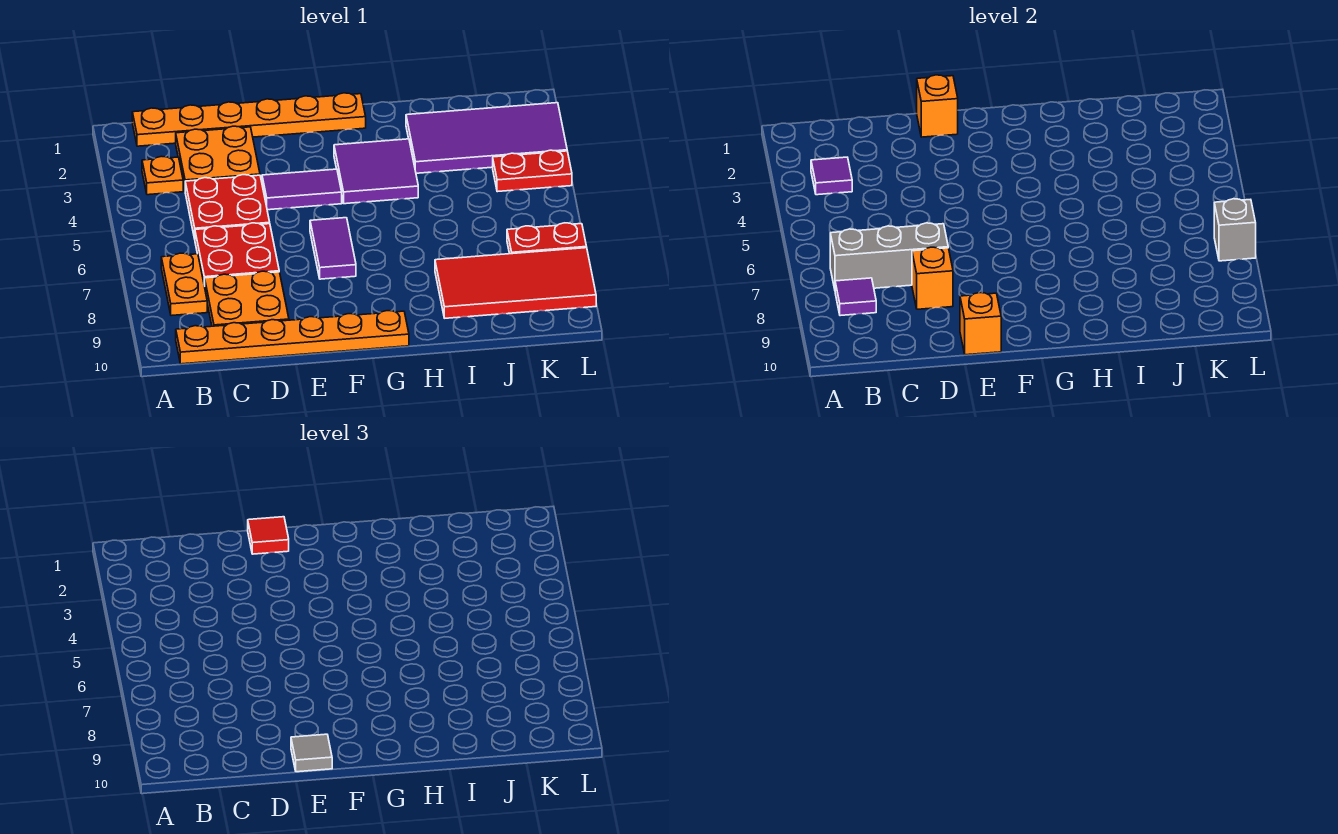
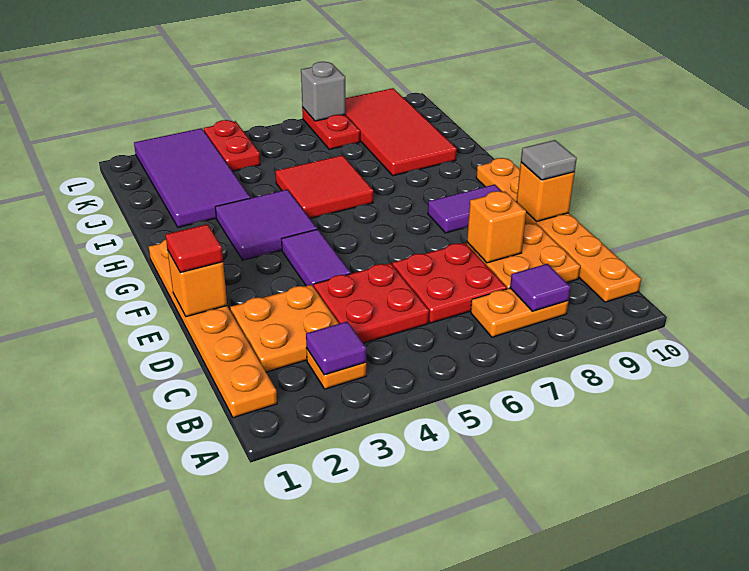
grey 1x3 brick [830,223,948,289] -> none
purple 1x2 tile [310,218,356,279] -> purple 1x2 tile moved to [428,185,502,233]
none -> red 2x2 tile [275,155,373,219]

